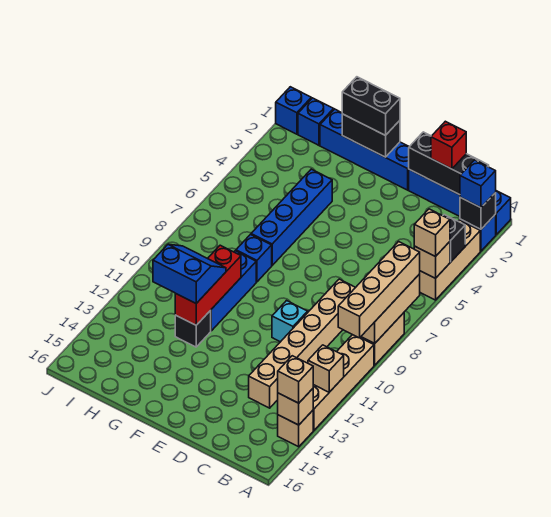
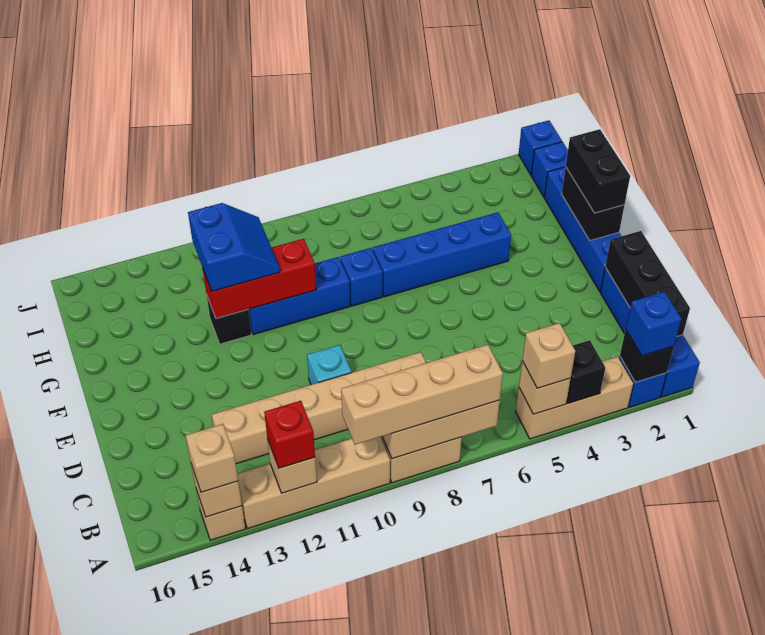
red 1x1 brick [431,121,466,169] -> red 1x1 brick moved to [264,401,315,468]

